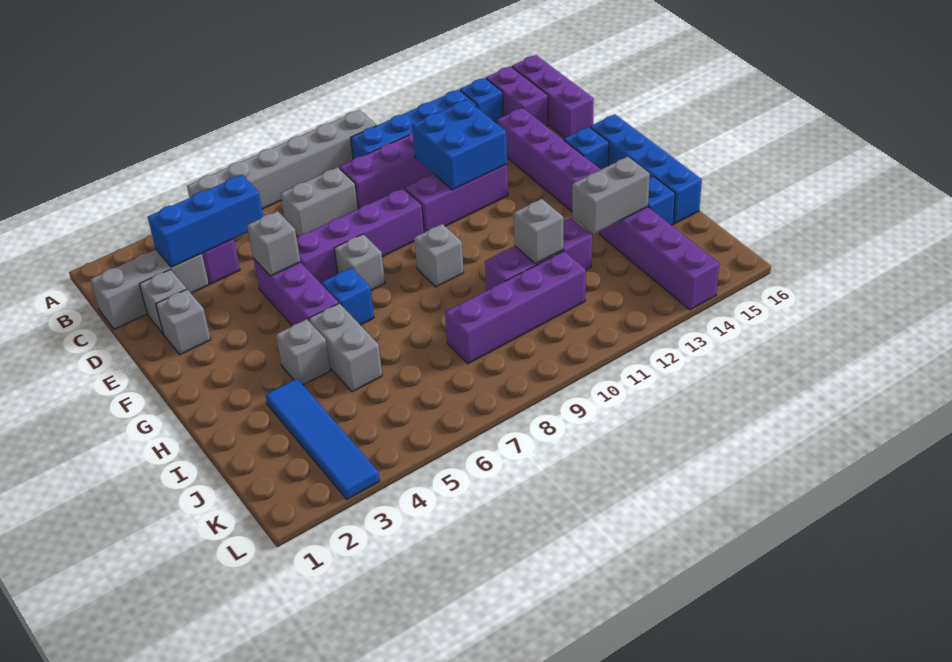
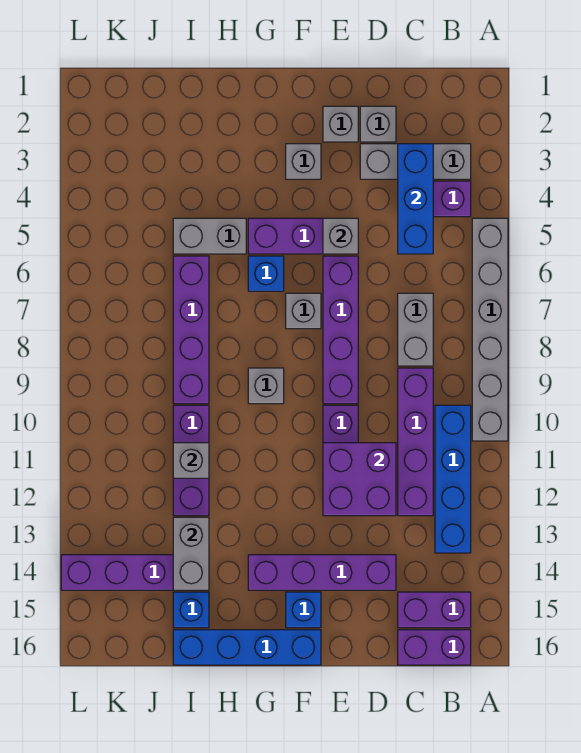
blue 1x1 brick [460,78,503,123] -> none
purple 1x3 brick [512,55,594,138] -> purple 1x2 brick [398,630,471,665]
grey 1x3 brick [90,250,209,329] -> grey 1x3 brick turned to [360,144,471,179]
blue 2x2 brick [412,100,507,190] -> purple 2x2 brick [323,443,396,516]
grey 1x1 brick [276,319,331,385] -> grey 1x1 brick moved to [286,144,321,179]
blue 1x4 tile [266,379,379,499] -> none
purple 1x4 brick [445,251,586,364] -> purple 1x4 brick moved to [173,256,209,404]

